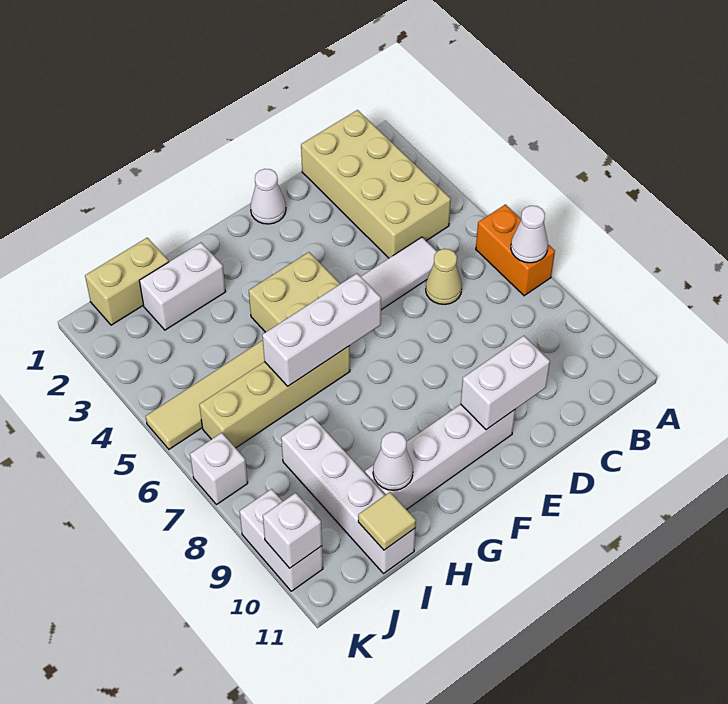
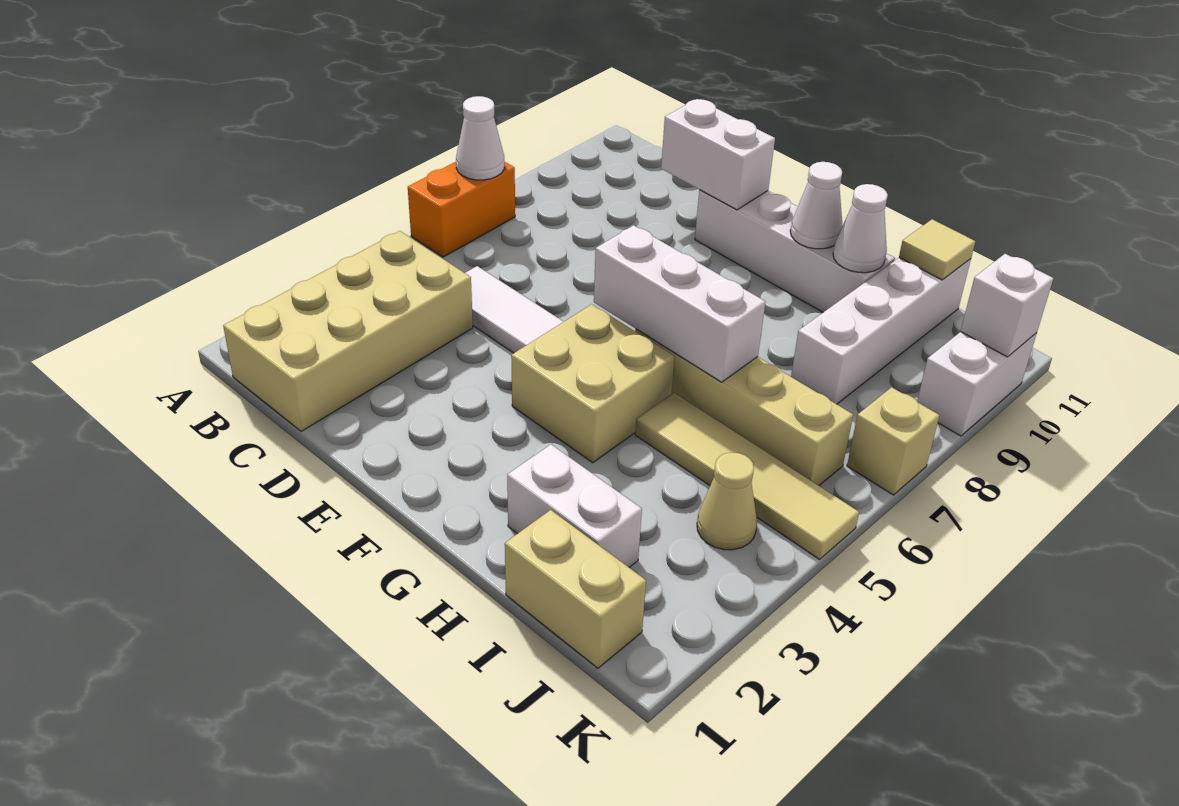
tan 1x1 cone [426,249,462,304] -> tan 1x1 cone moved to [697,452,757,550]
white 1x1 cone [250,169,286,224] -> white 1x1 cone moved to [790,162,843,249]
white 1x1 brick [190,433,248,505] -> tan 1x1 brick [847,387,939,495]

